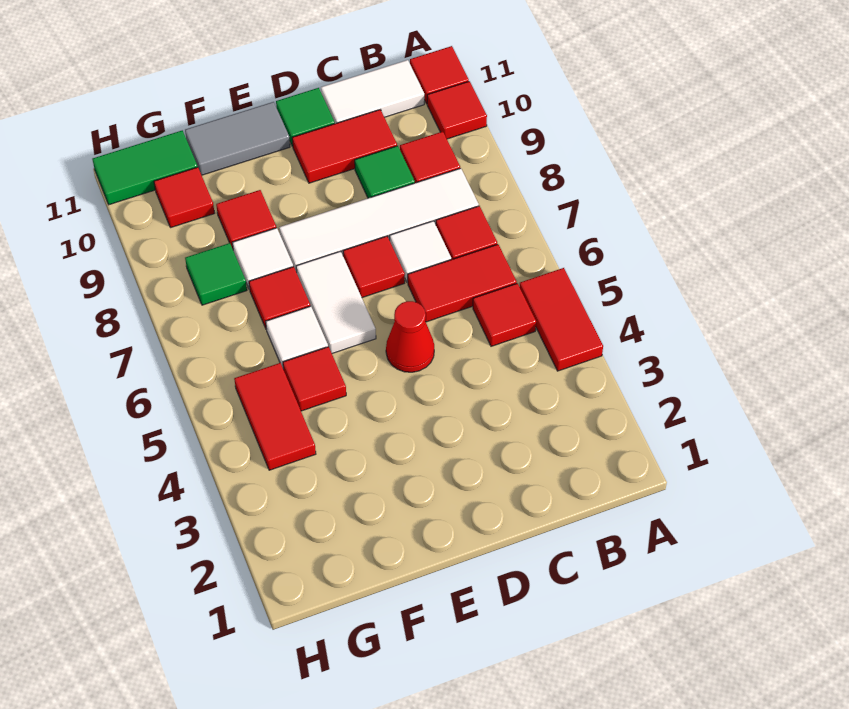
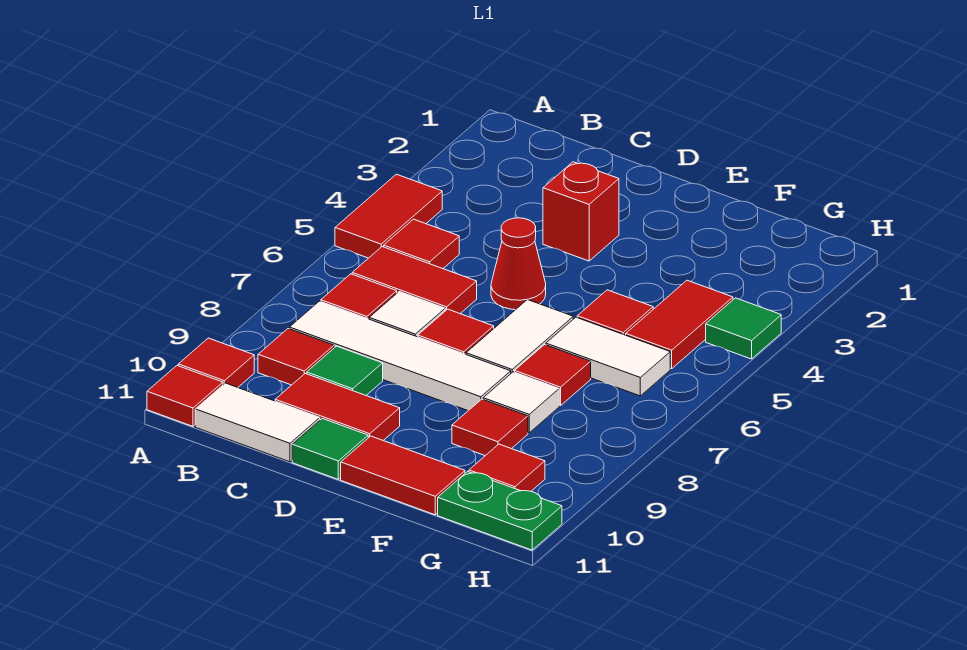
none -> red 1x1 brick [543,162,619,261]
grey 1x2 tile [185,102,290,175] -> red 1x2 tile [341,436,465,515]
white 1x1 tile [266,306,328,369] -> white 1x2 tile [546,317,670,396]
green 1x1 tile [185,243,247,305] -> green 1x1 tile moved to [706,298,781,359]
green 1x2 tile [93,130,198,205] -> green 1x2 plate [438,471,562,550]

